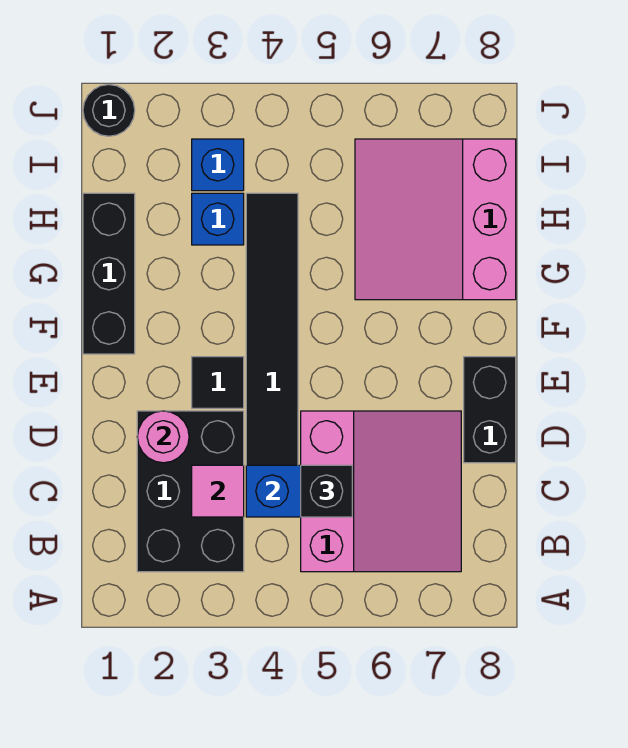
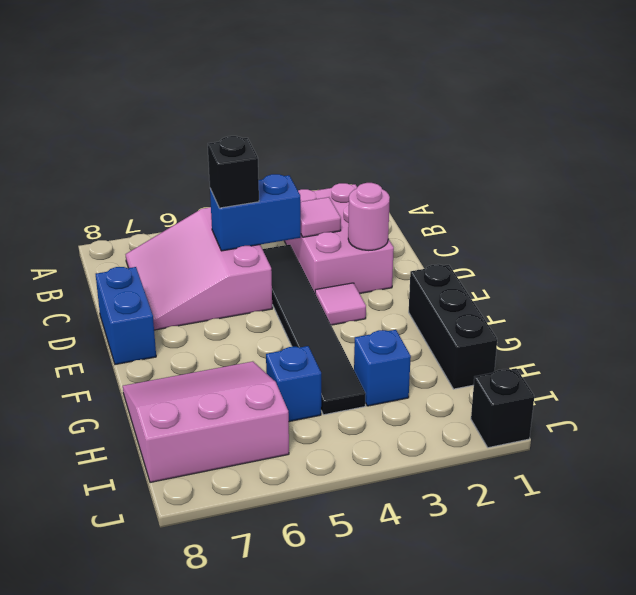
black 2x3 brick [137,411,244,572] -> pink 2x3 brick [284,183,394,294]
black 1x2 brick [464,357,516,463] -> blue 1x2 brick [96,267,156,365]
black 1x1 tile [192,357,244,408] -> pink 1x1 tile [315,283,366,325]
pink 3x3 slope [355,139,516,300] -> pink 3x3 slope turned to [123,361,289,483]
blue 1x1 brick [192,139,244,191] -> blue 1x1 brick moved to [266,346,321,422]
black 1x1 round brick [83,85,135,136] -> black 1x1 brick [471,368,534,448]

